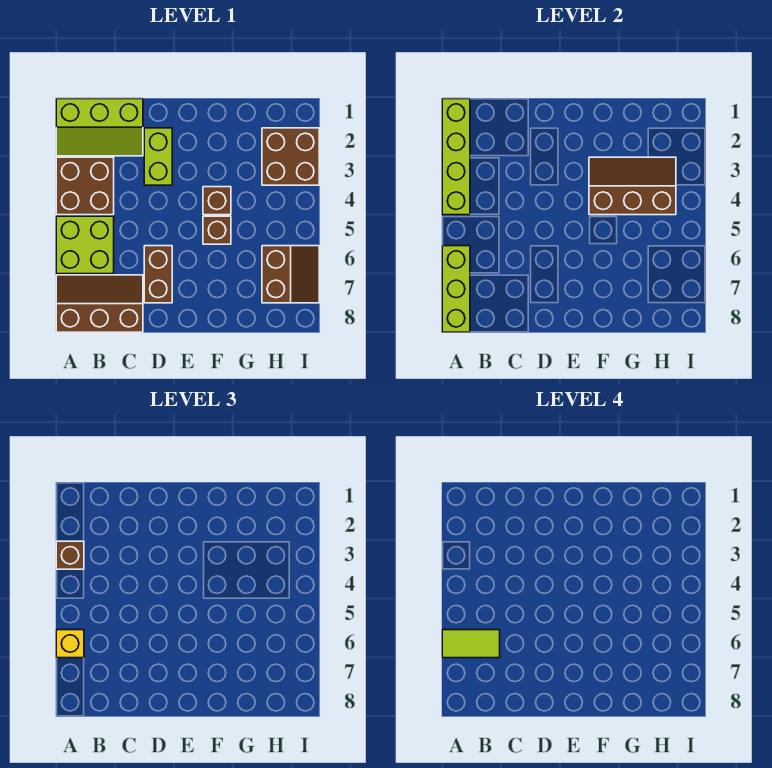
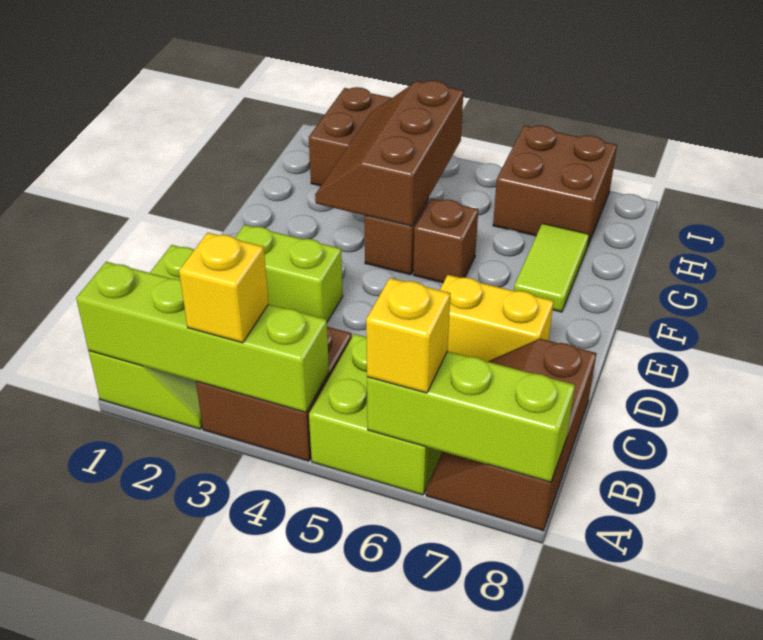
brown 1x1 brick [56,541,84,569] -> yellow 1x1 brick [179,233,269,343]
lime 1x2 tile [442,630,500,658] -> lime 1x2 tile moved to [514,223,589,312]
brown 1x2 brick [144,246,172,303] -> yellow 1x2 brick [440,275,554,362]
brown 2x2 slope [262,246,319,303] -> brown 2x2 brick [493,125,617,247]

